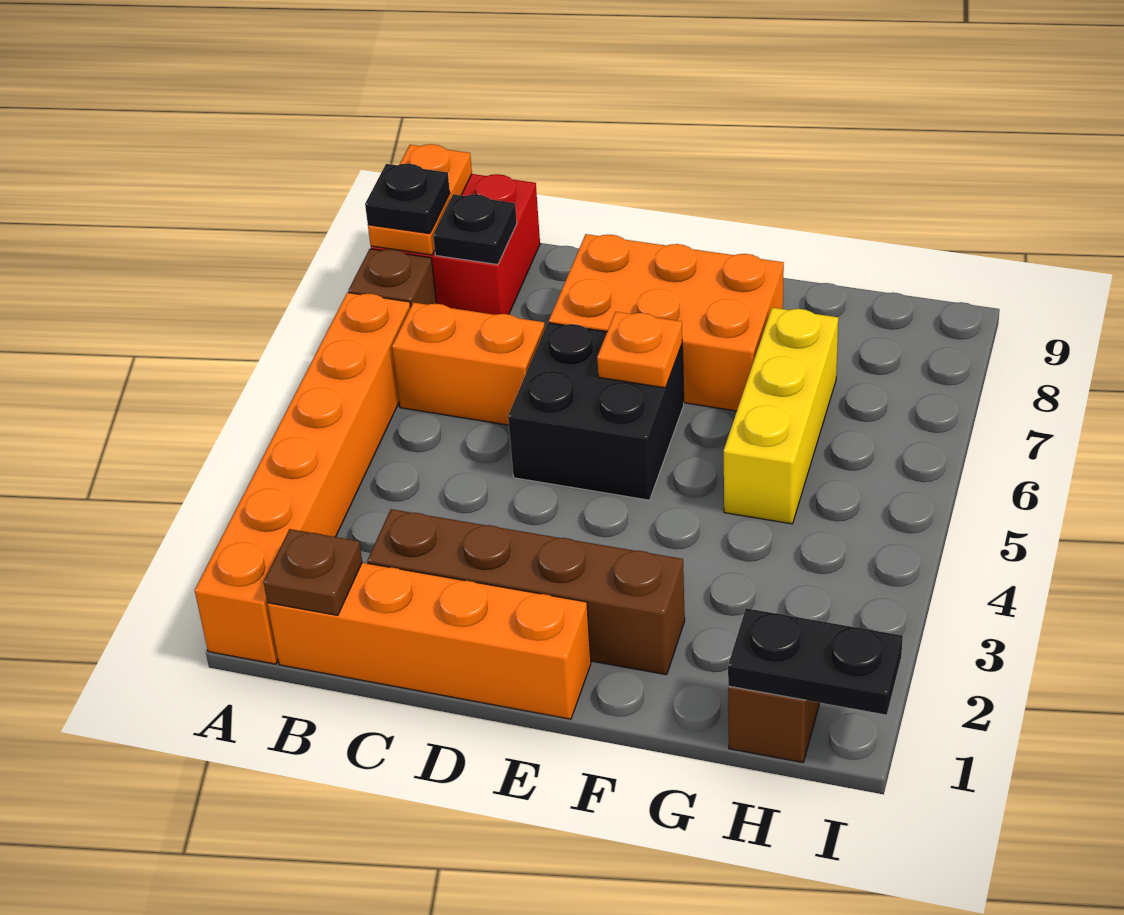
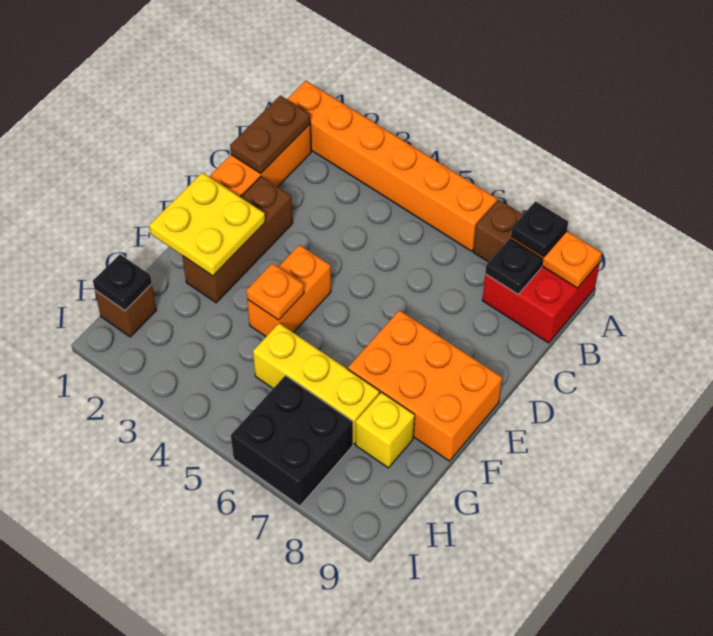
brown 1x1 plate [264,529,362,615] -> brown 1x2 plate [230,95,310,173]
orange 1x2 brick [392,302,545,425] -> orange 1x2 brick moved to [247,245,331,336]
brown 1x4 brick [367,509,685,675] -> brown 1x3 brick [183,176,293,303]
black 2x2 brick [508,323,684,500] -> black 2x2 brick moved to [231,376,353,506]
orange 2x3 brick [549,234,784,411] -> orange 2x3 brick turned to [348,310,502,461]
none -> yellow 2x2 plate [149,173,265,276]
orange 1x1 plate [597,312,682,388] -> orange 1x1 plate moved to [246,263,304,320]
none -> yellow 1x1 brick [356,392,415,468]
black 1x2 plate [728,608,903,715] -> black 1x1 plate [93,254,152,311]

